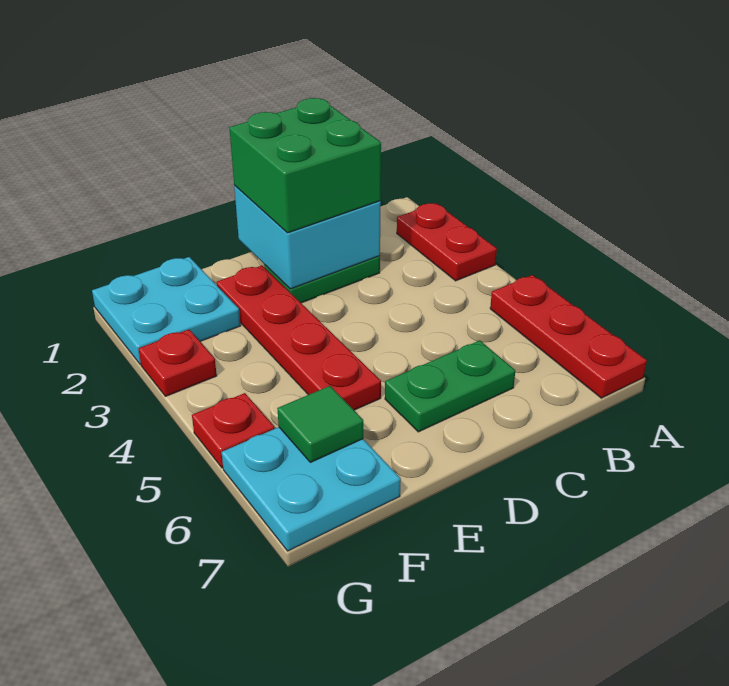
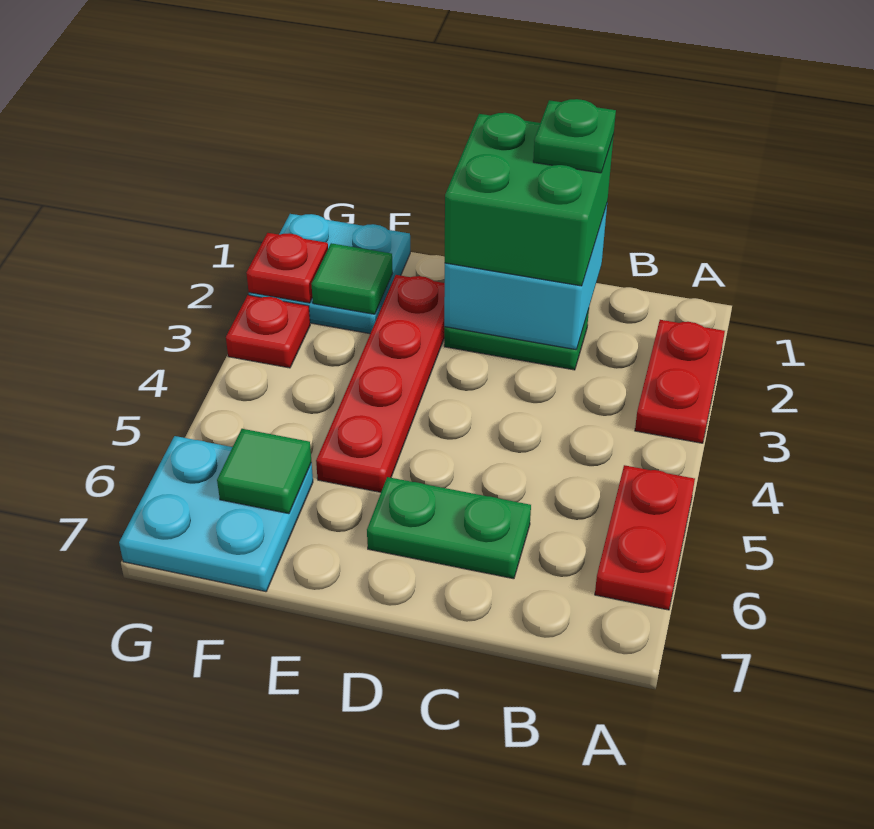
red 1x3 plate [490,275,647,398] -> red 1x2 plate [595,465,695,610]
none -> green 1x1 plate [533,99,616,173]
none -> green 1x1 tile [312,243,393,314]
red 1x1 plate [192,393,275,468] -> red 1x1 plate moved to [246,233,328,303]

